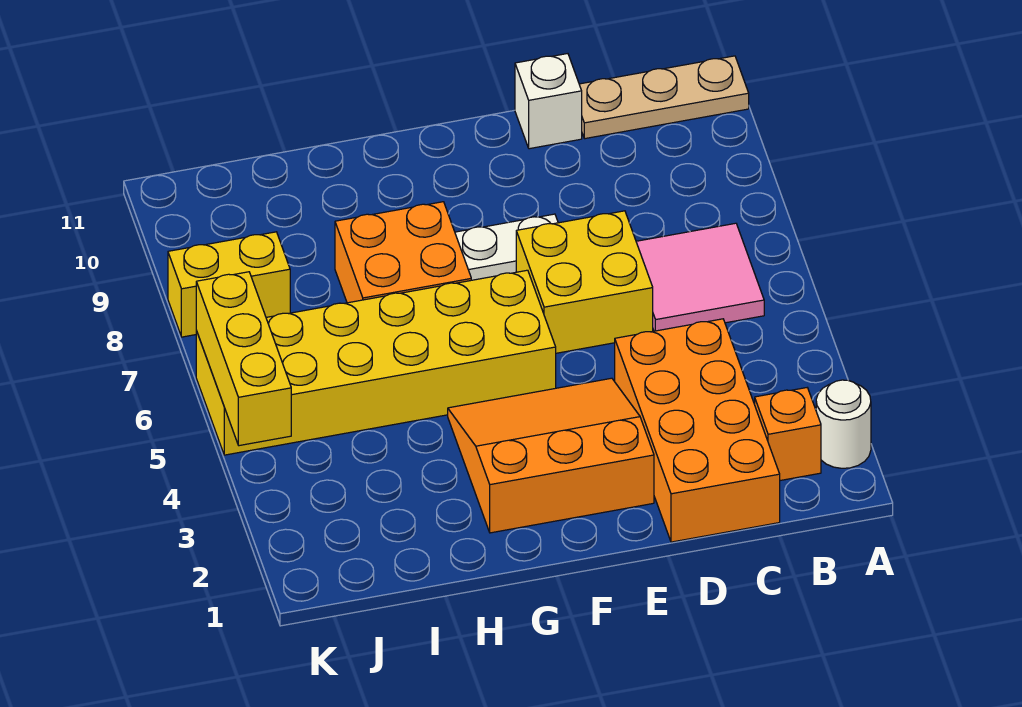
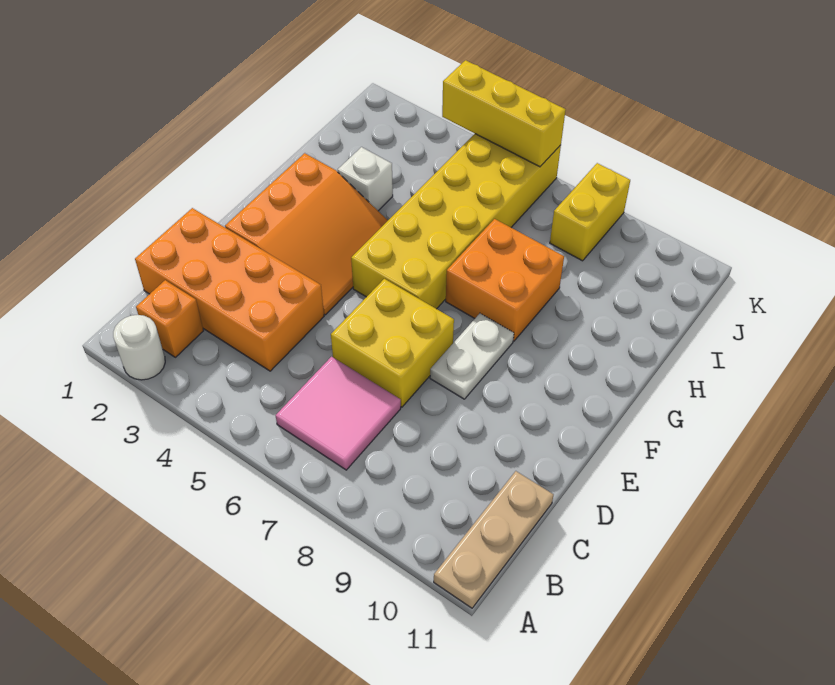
white 1x1 brick [515,54,582,149] -> white 1x1 brick moved to [338,147,393,211]

